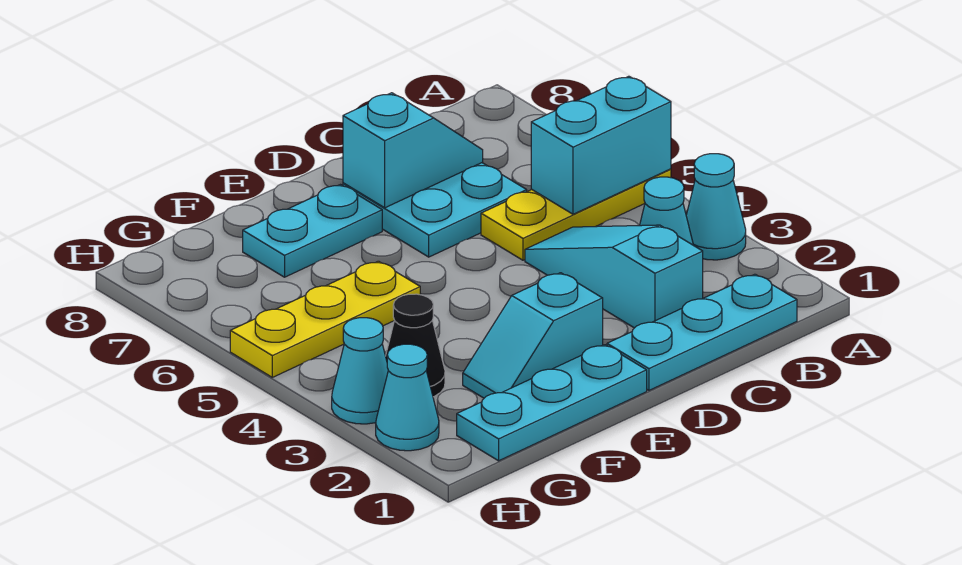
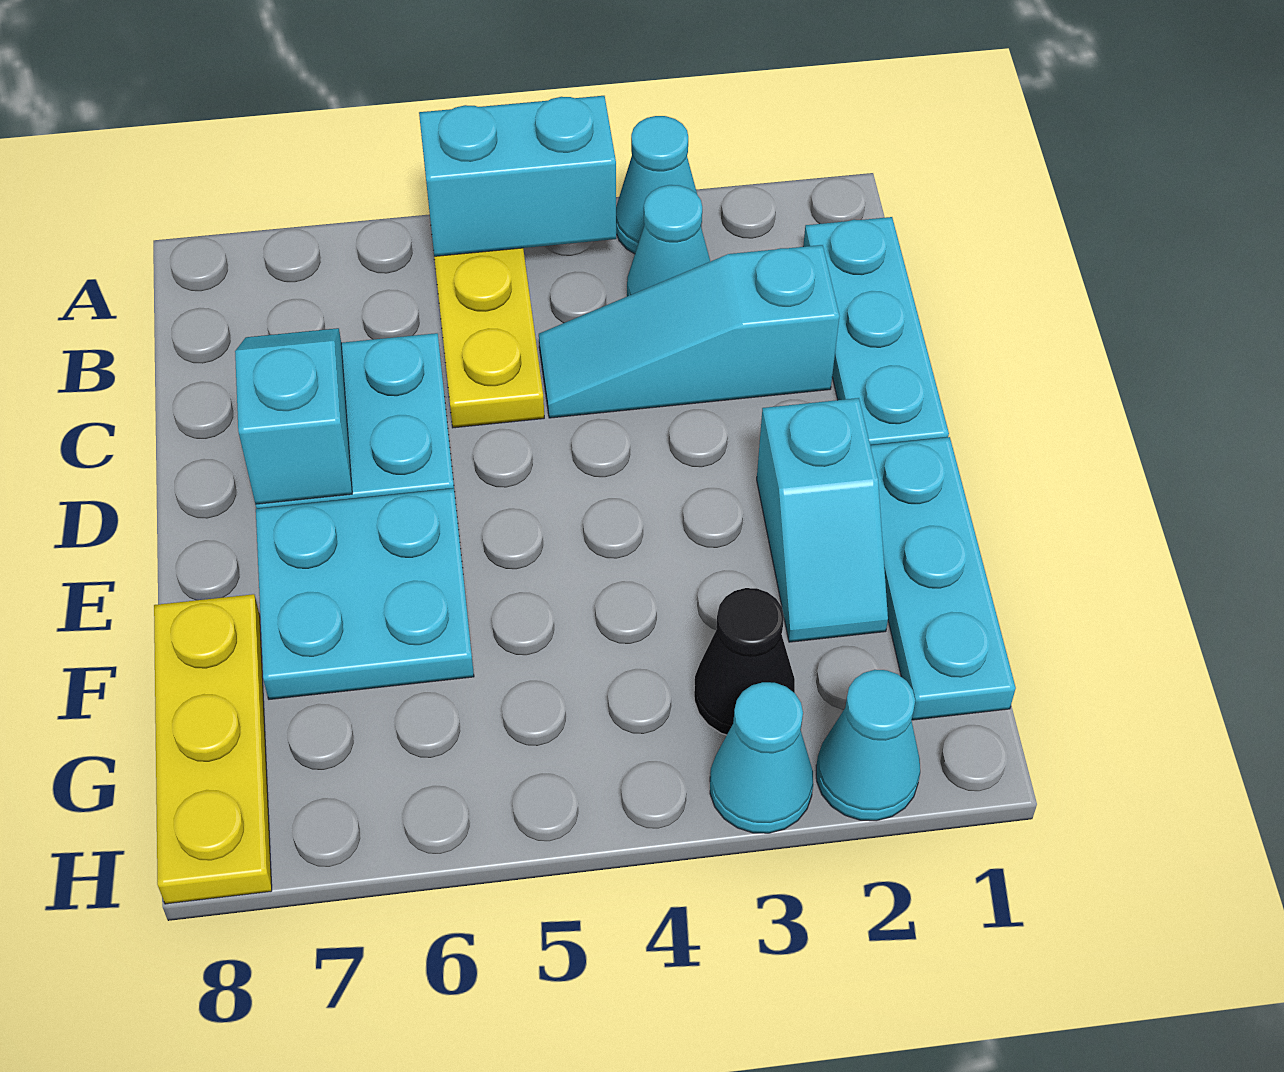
cyan 1x2 brick [531,76,671,214] -> cyan 1x2 brick turned to [419,96,616,256]
cyan 1x2 plate [243,185,382,277] -> cyan 2x2 plate [256,488,474,699]
yellow 1x3 plate [230,261,420,377] -> yellow 1x3 plate moved to [154,594,272,904]

